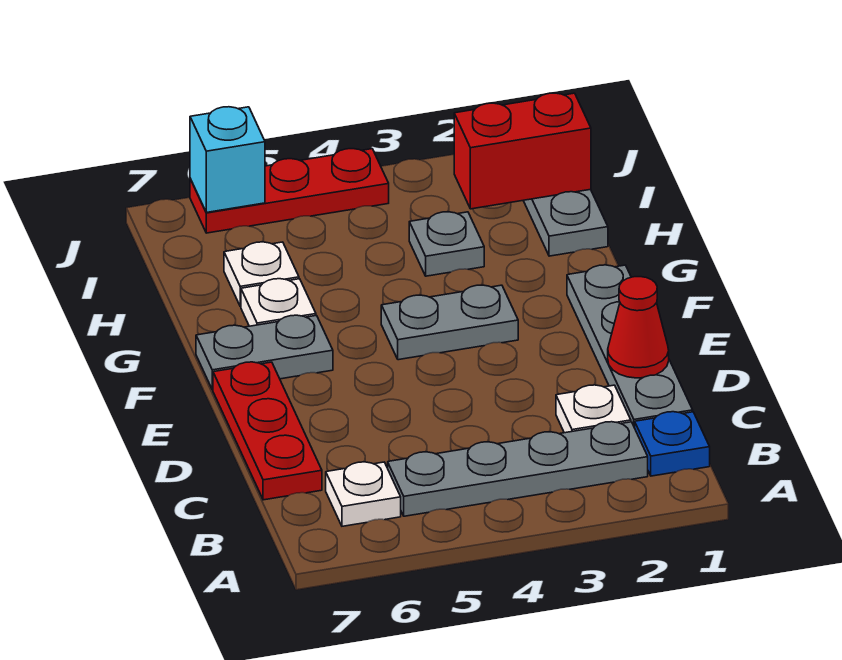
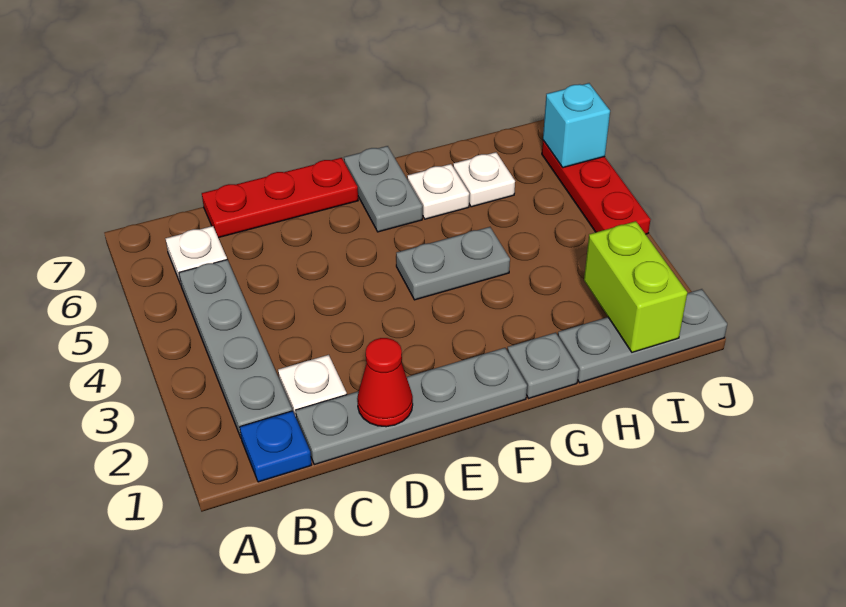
grey 1x2 plate [381,285,518,360] -> grey 1x2 plate turned to [396,227,510,300]
grey 1x1 plate [409,212,484,276] -> grey 1x1 plate moved to [507,333,579,398]
red 1x2 brick [454,93,591,209] -> lime 1x2 brick [584,221,688,352]

